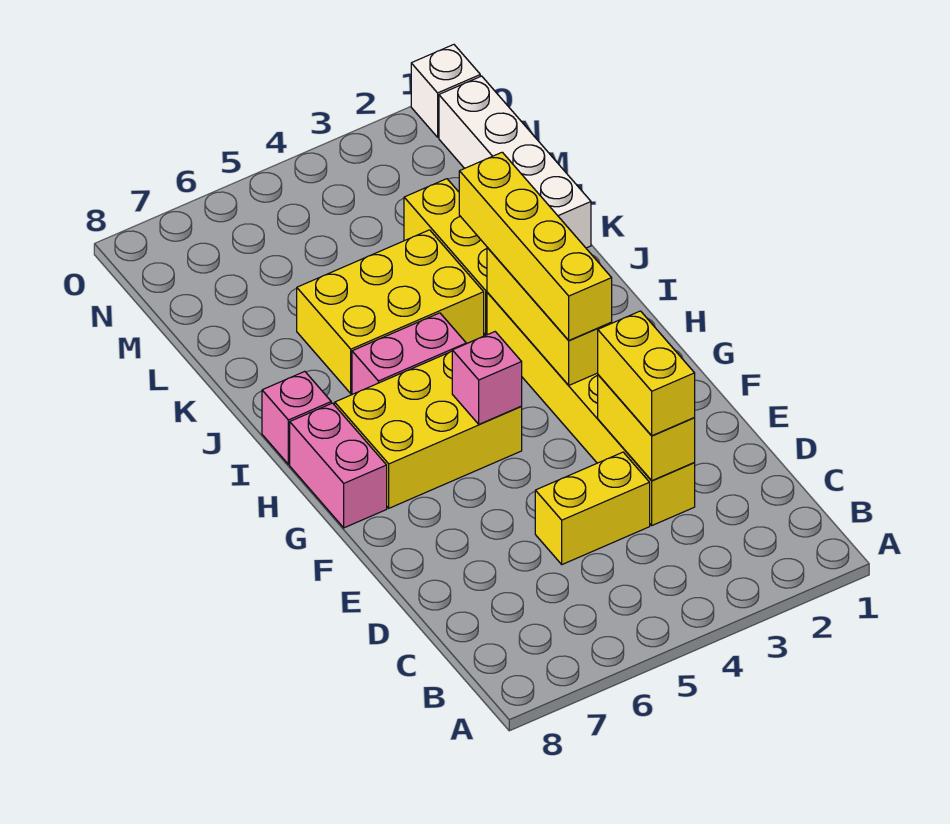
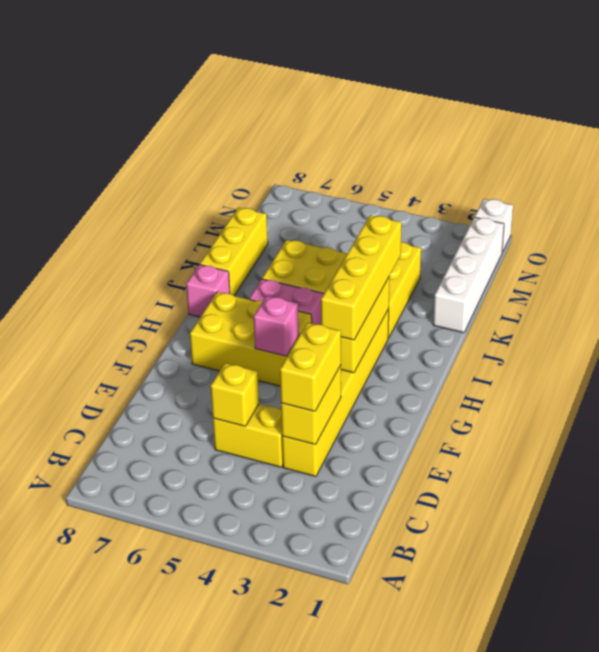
none -> yellow 1x1 brick [211,363,259,426]
pink 1x2 brick [290,403,387,528] -> none
none -> yellow 1x3 brick [200,208,268,296]

